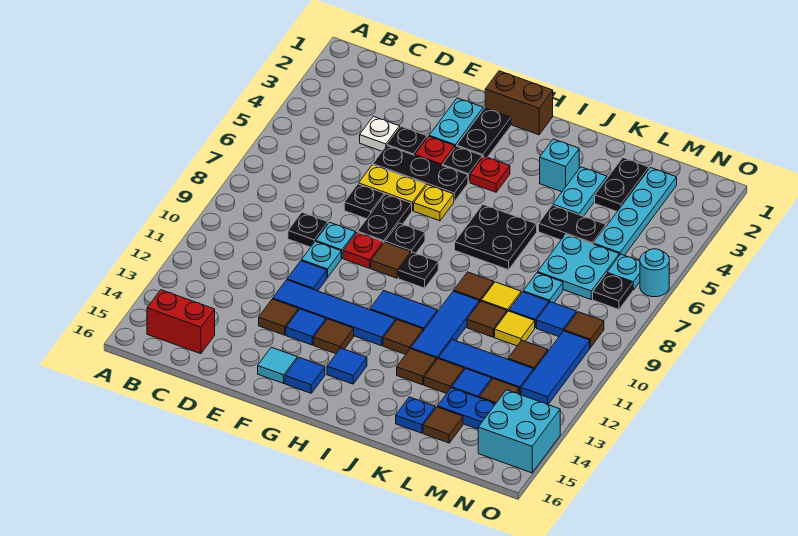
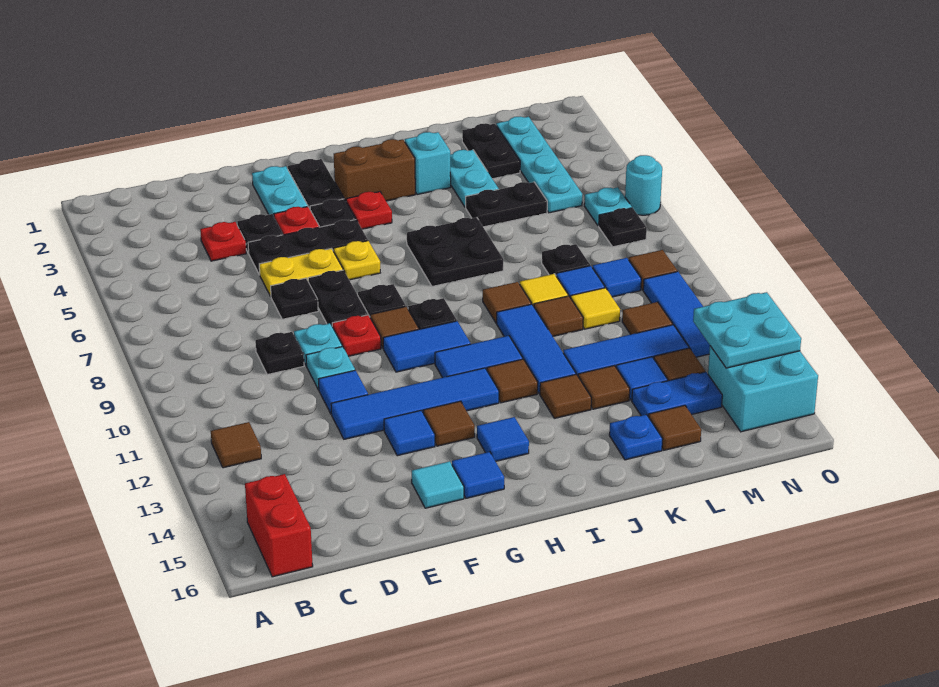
red 1x2 brick [147,290,215,354] -> red 1x2 brick turned to [245,474,313,577]
white 1x1 plate [360,116,400,151] -> red 1x1 plate [200,222,246,261]
brown 1x1 tile [259,299,298,335] -> brown 1x1 tile moved to [211,422,261,468]
brown 1x2 brick [485,71,553,135] -> brown 1x2 brick moved to [334,139,415,201]
none -> blue 1x2 tile [383,321,471,372]
cyan 2x2 plate [538,234,619,299] -> cyan 2x2 plate moved to [693,292,801,368]
cyan 1x1 plate [523,273,563,303] -> black 1x1 plate [542,244,590,275]

